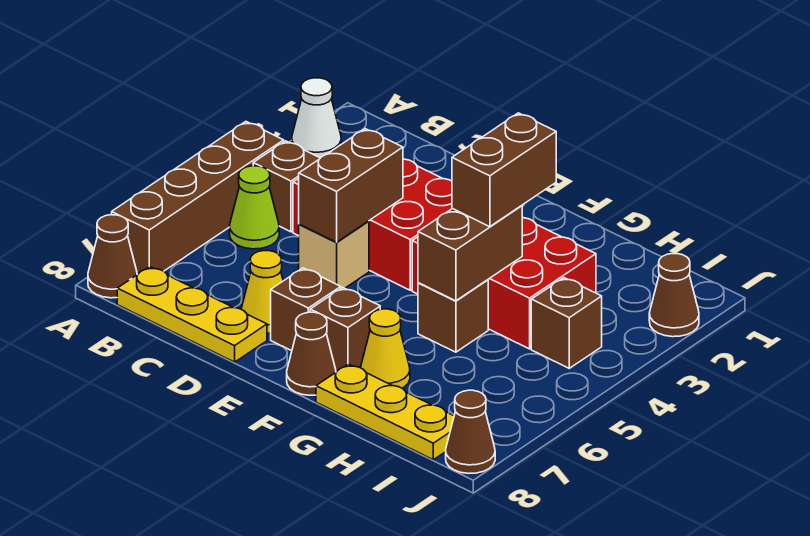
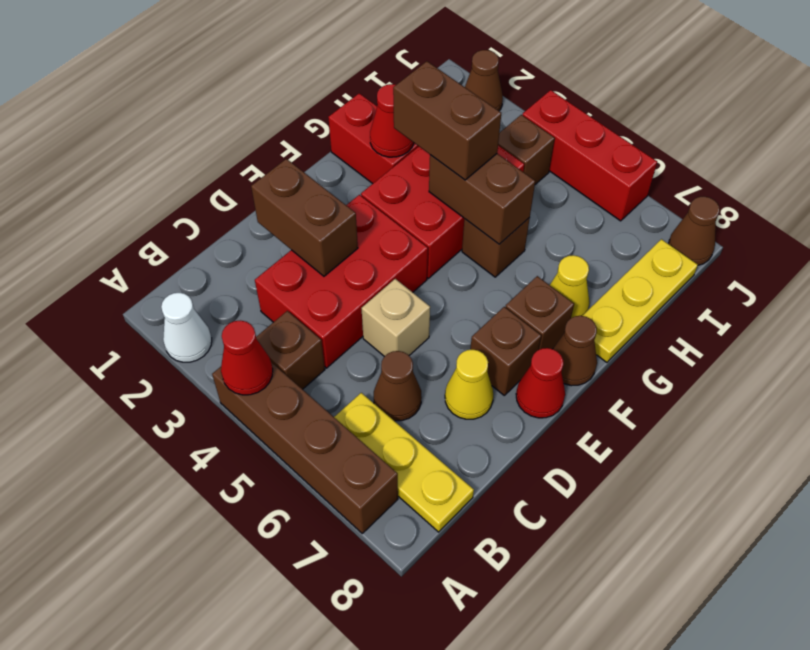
none -> red 1x1 cone [221,320,273,395]
brown 1x1 cone [88,215,137,298] -> brown 1x1 cone moved to [374,351,422,421]
lime 1x1 cone [230,166,279,249] -> none
yellow 1x3 plate [117,266,267,362] -> yellow 1x3 plate turned to [334,393,474,532]
brown 1x2 brick [299,129,403,242] -> brown 1x2 brick moved to [251,159,358,276]
none -> red 1x1 cone [516,348,565,418]
none -> red 1x2 brick [328,93,419,184]
none -> red 1x1 cone [370,84,414,157]
none -> red 1x3 brick [522,90,657,221]

